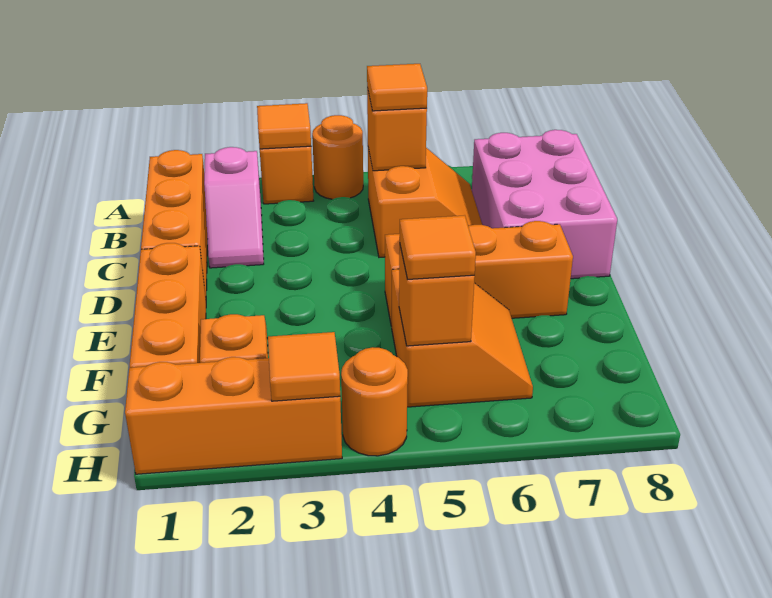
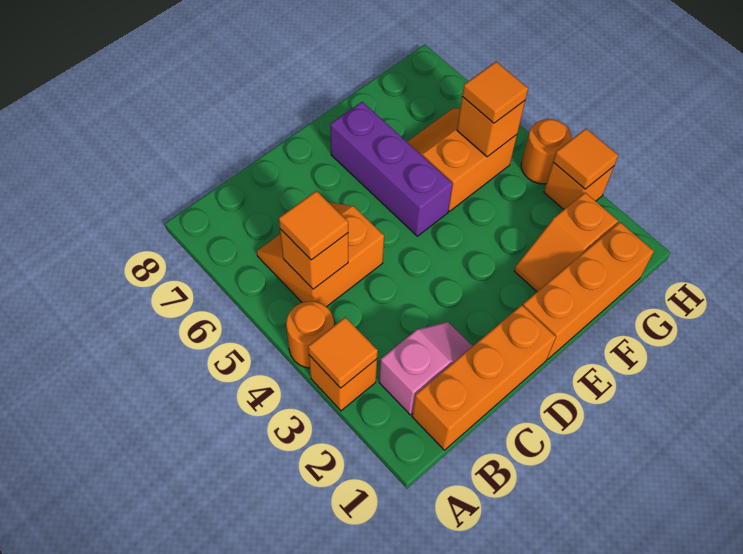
pink 2x3 brick [472,130,617,279] -> none
orange 1x3 brick [385,221,573,326] -> purple 1x3 brick [330,102,453,236]
orange 1x3 brick [125,357,342,474] -> orange 1x1 brick [544,162,614,209]

